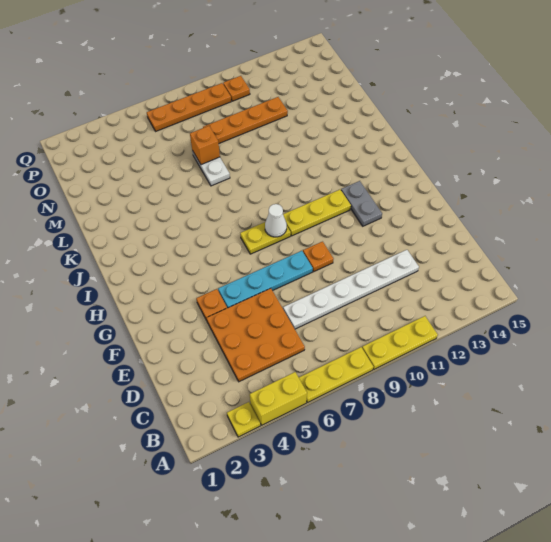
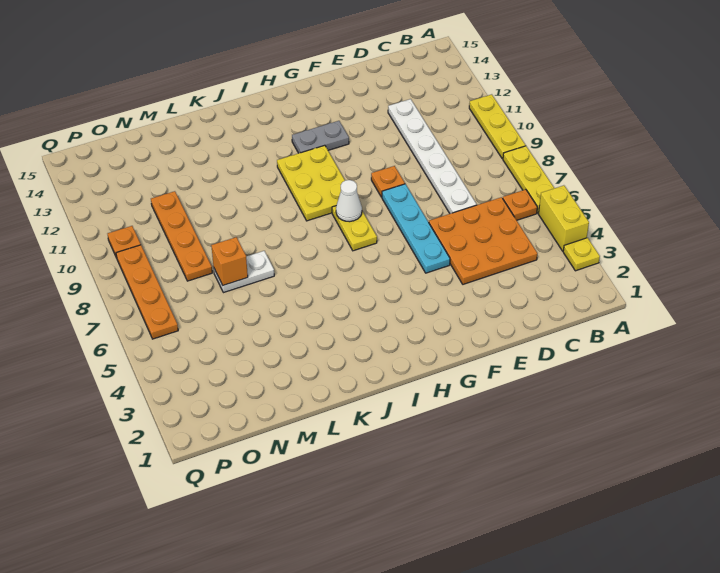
orange 1x1 plate [196,289,227,320] -> orange 1x1 plate moved to [503,189,537,220]
yellow 1x3 plate [283,190,351,236] -> yellow 2x3 plate [277,145,345,221]

